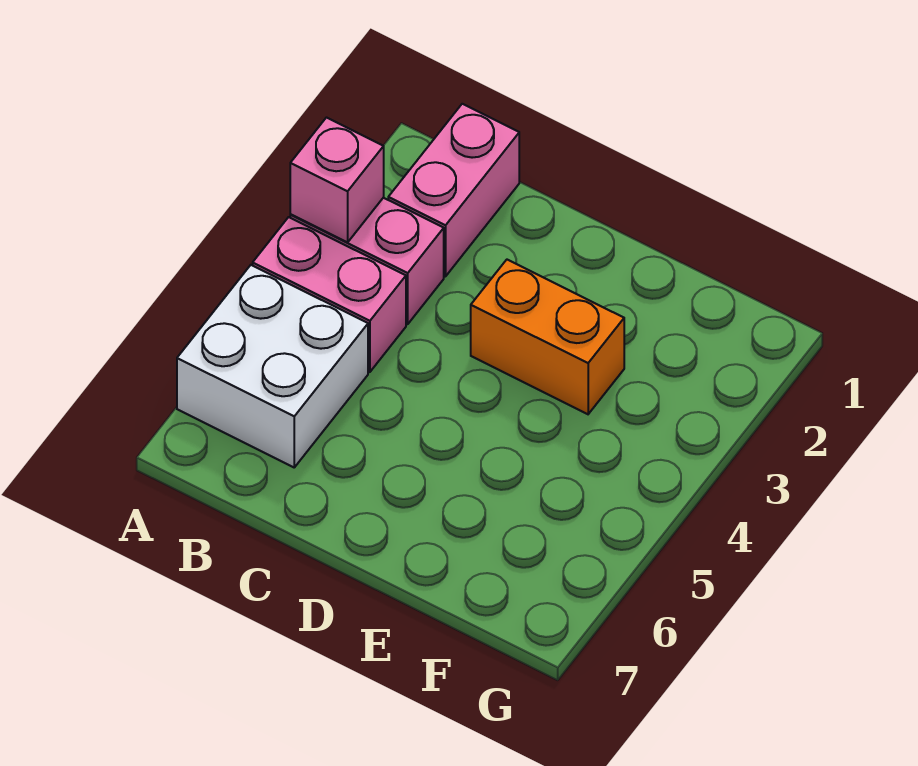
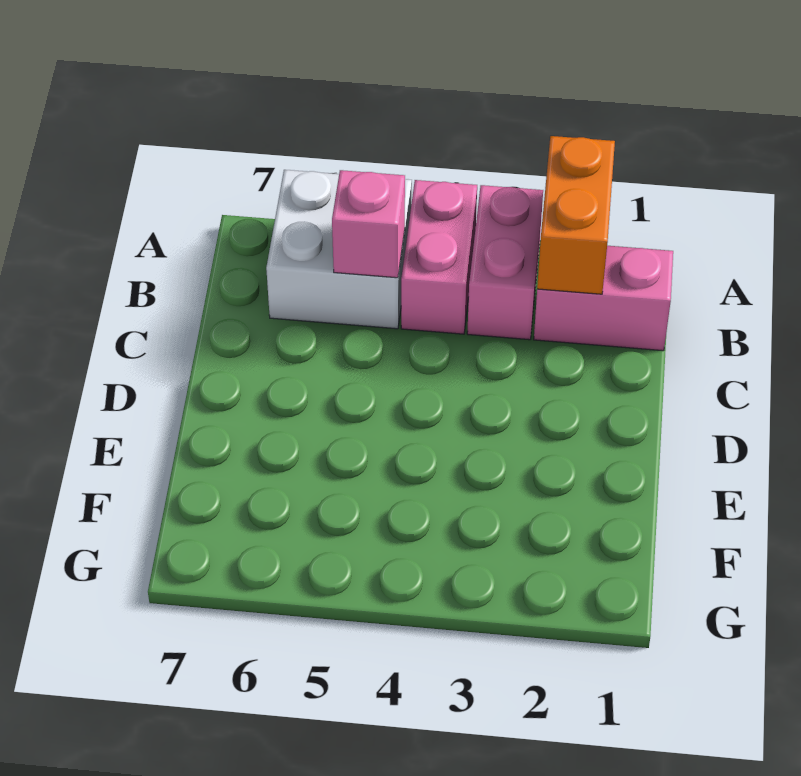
pink 1x1 brick [290,118,384,242] -> pink 1x1 brick moved to [332,170,405,278]
orange 1x2 brick [471,260,624,414] -> orange 1x2 brick moved to [537,136,615,294]

